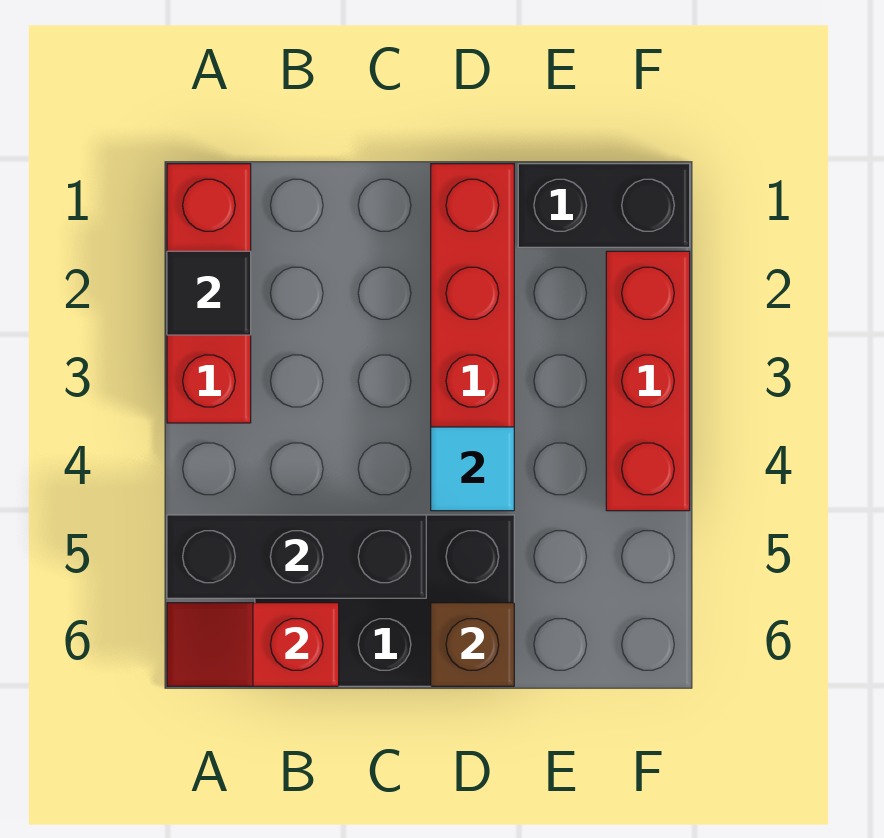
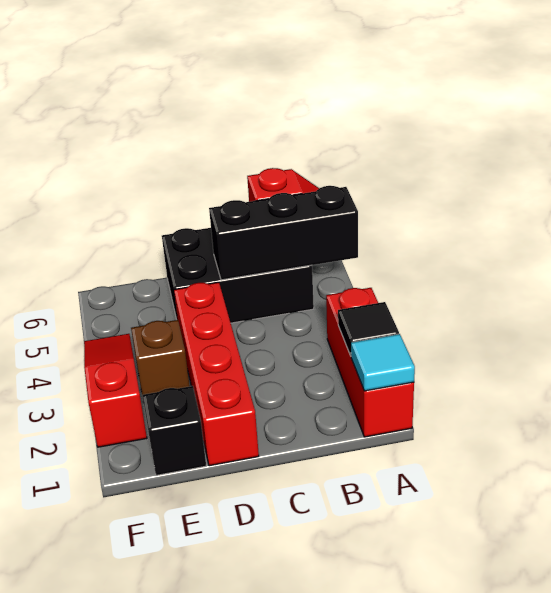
cyan 1x1 tile [431,427,514,511] -> cyan 1x1 tile moved to [351,334,415,391]
brown 1x1 brick [431,603,514,686] -> brown 1x1 brick moved to [131,320,190,403]
black 1x2 brick [518,164,690,247] -> black 1x1 brick [142,386,206,475]
red 1x3 brick [606,251,690,511] -> red 1x3 slope [84,334,147,447]

